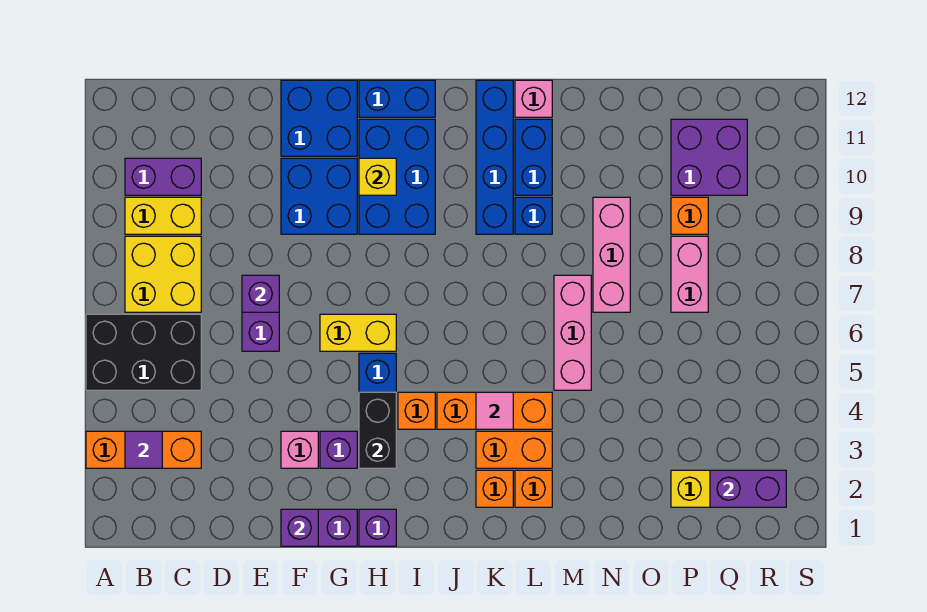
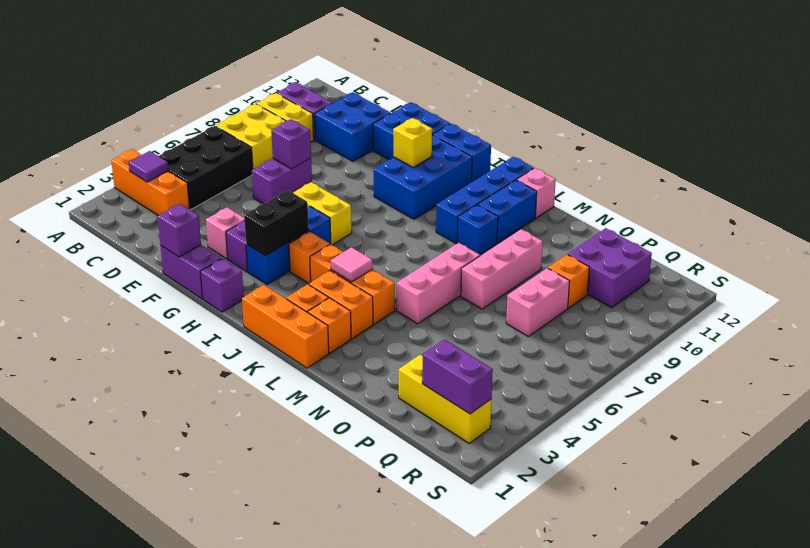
black 2x3 brick [86,314,201,390] -> black 2x3 brick turned to [159,126,253,210]
blue 2x2 brick [281,158,357,234] -> blue 2x2 brick moved to [315,92,391,161]
none -> orange 1x3 brick [242,285,329,368]

